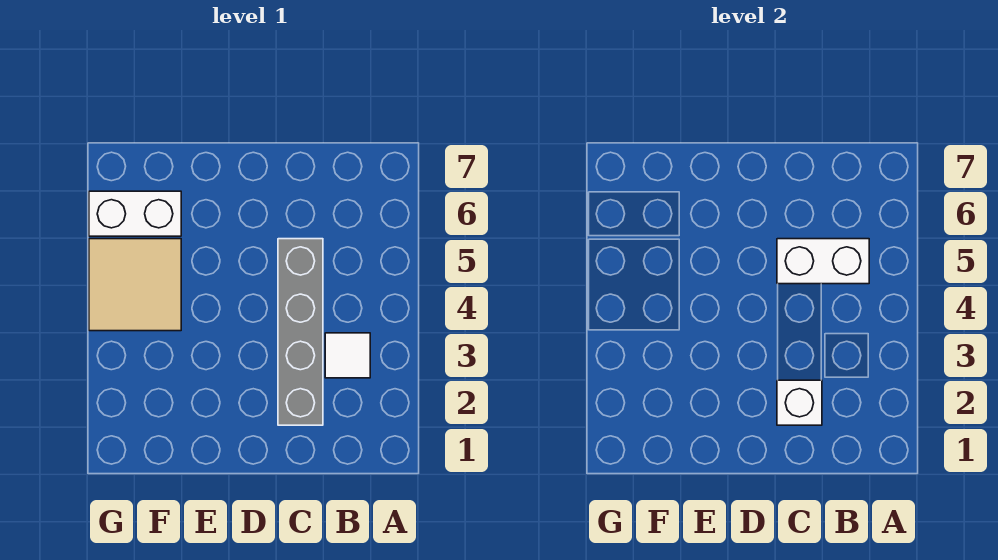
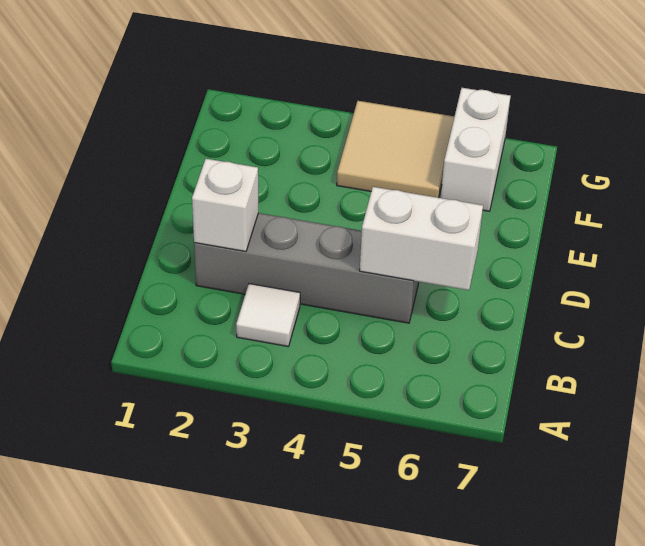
white 1x2 brick [777,239,869,284] -> white 1x2 brick turned to [360,187,483,290]

